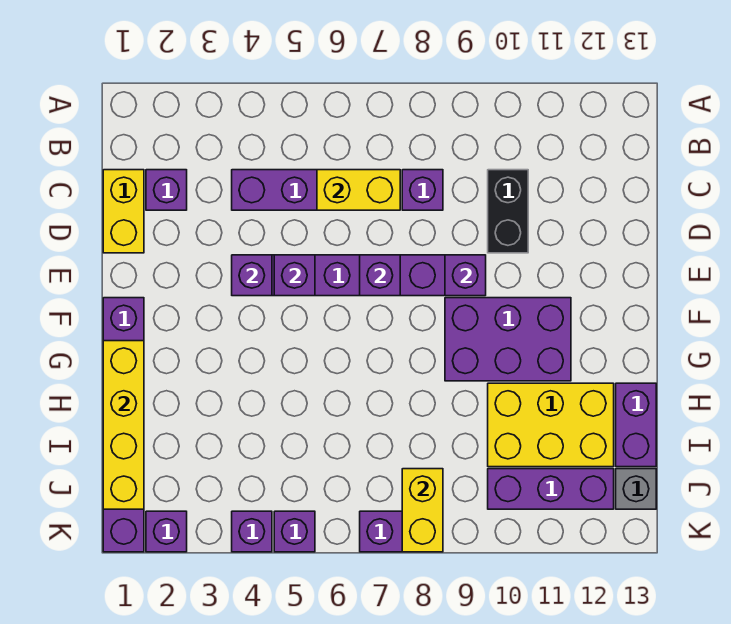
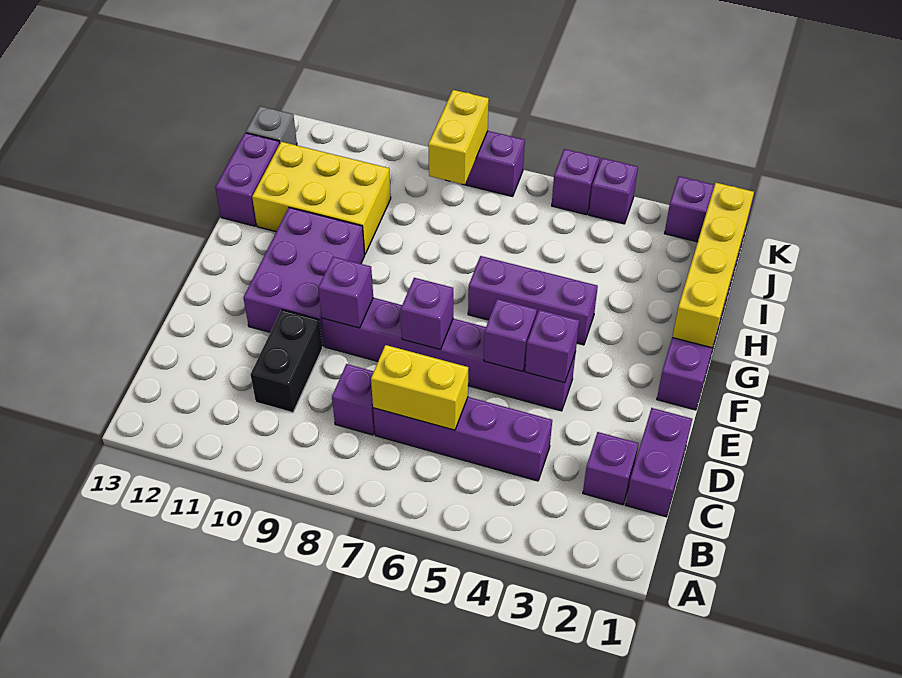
yellow 1x2 brick [103,170,144,253] -> purple 1x2 brick [626,408,692,517]
purple 2x3 brick [445,298,571,381] -> purple 2x3 brick turned to [243,208,365,347]
purple 1x3 brick [488,469,614,509] -> purple 1x3 brick moved to [468,256,598,345]

